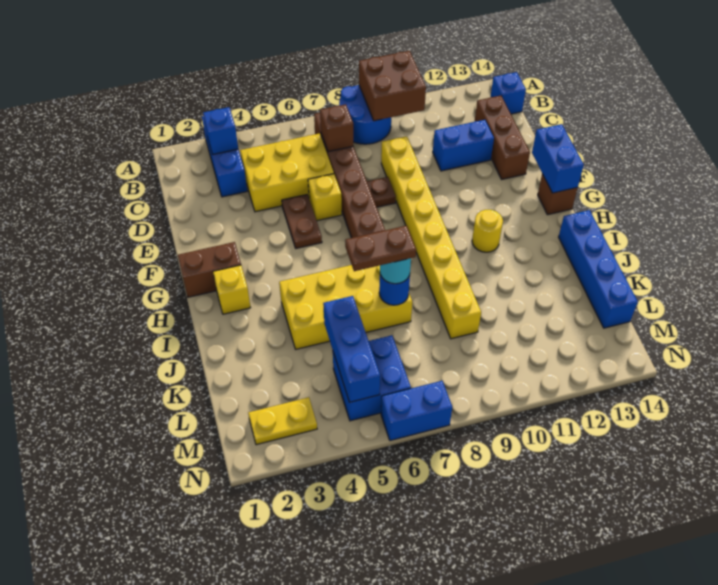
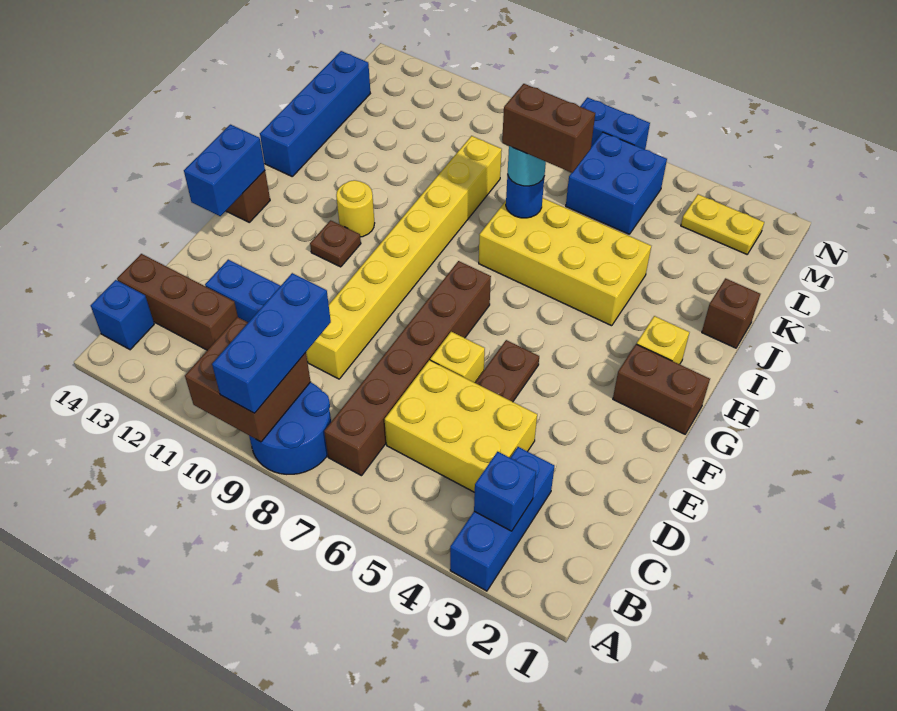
brown 1x1 brick [320,104,353,152] -> brown 1x1 brick moved to [702,278,760,348]
brown 1x3 brick [475,96,530,179] -> brown 1x3 brick turned to [117,254,238,350]
brown 1x1 plate [367,177,396,207] -> brown 1x1 plate moved to [310,220,361,267]
brown 1x2 plate [345,226,416,271] -> brown 1x2 brick [502,84,595,173]
blue 1x3 brick [323,296,380,402] -> blue 1x3 brick moved to [212,273,331,413]

